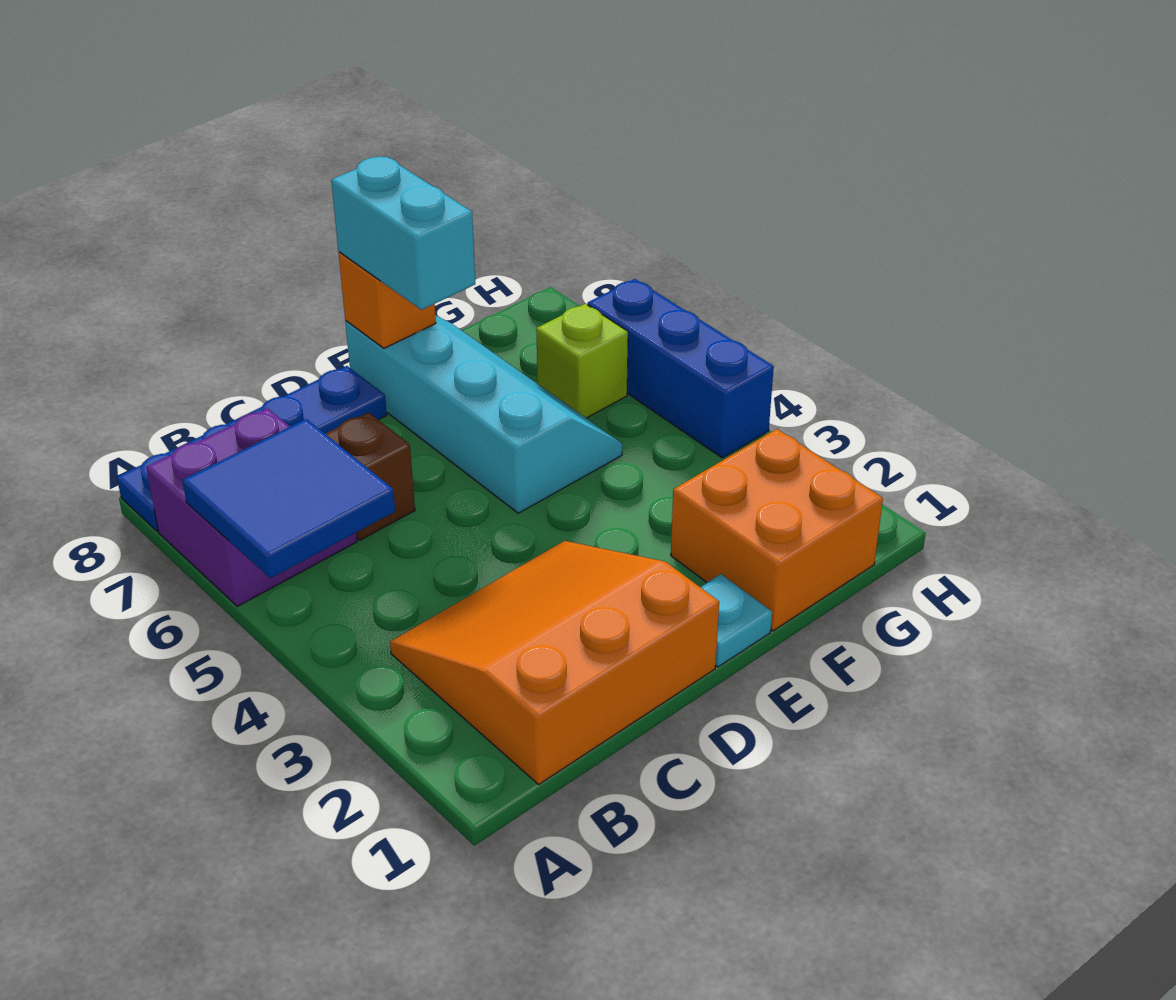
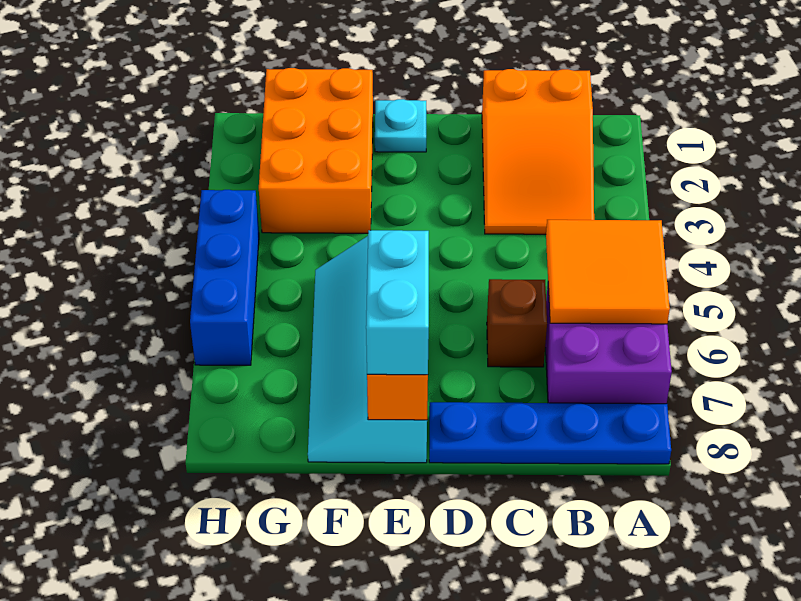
blue 2x2 tile [182,419,395,578] -> orange 2x2 tile [546,220,670,324]
orange 3x3 slope [390,541,719,784] -> orange 2x3 slope [482,69,594,234]
orange 2x2 brick [671,429,883,631] -> orange 2x3 brick [259,68,373,233]
lime 1x1 brick [536,304,628,418] -> none

